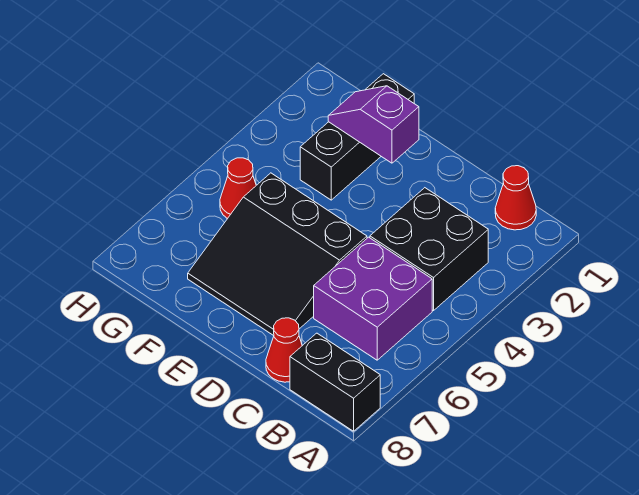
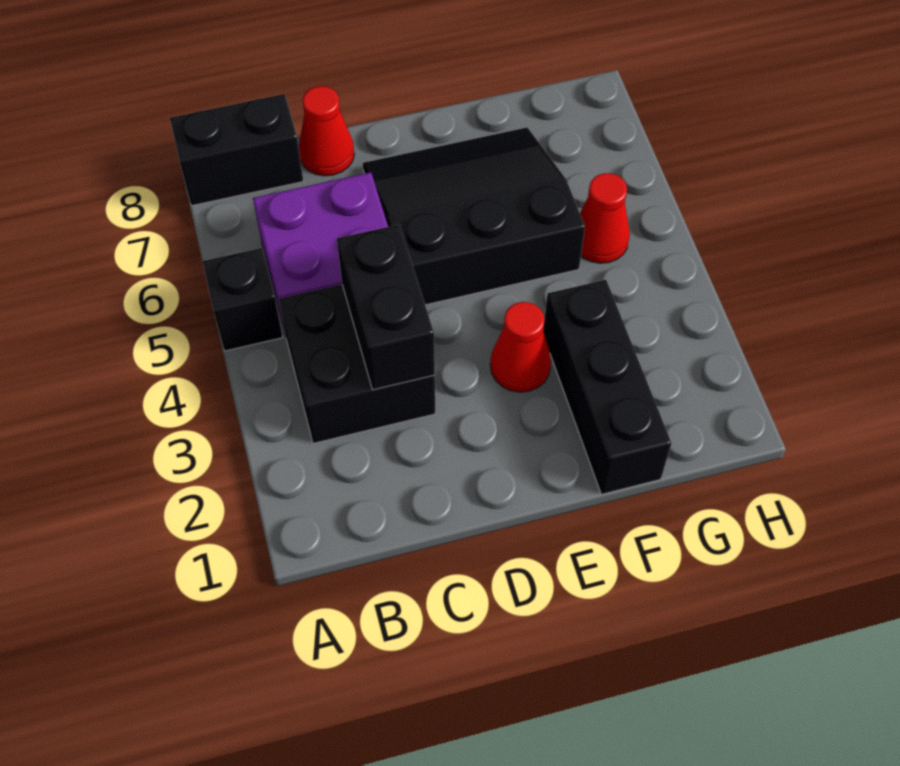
none -> black 1x1 brick [202,248,283,351]
red 1x1 cone [495,166,536,230] -> red 1x1 cone moved to [490,302,551,392]
none -> black 1x2 brick [337,225,435,390]
purple 1x2 slope [328,86,419,163] -> none

